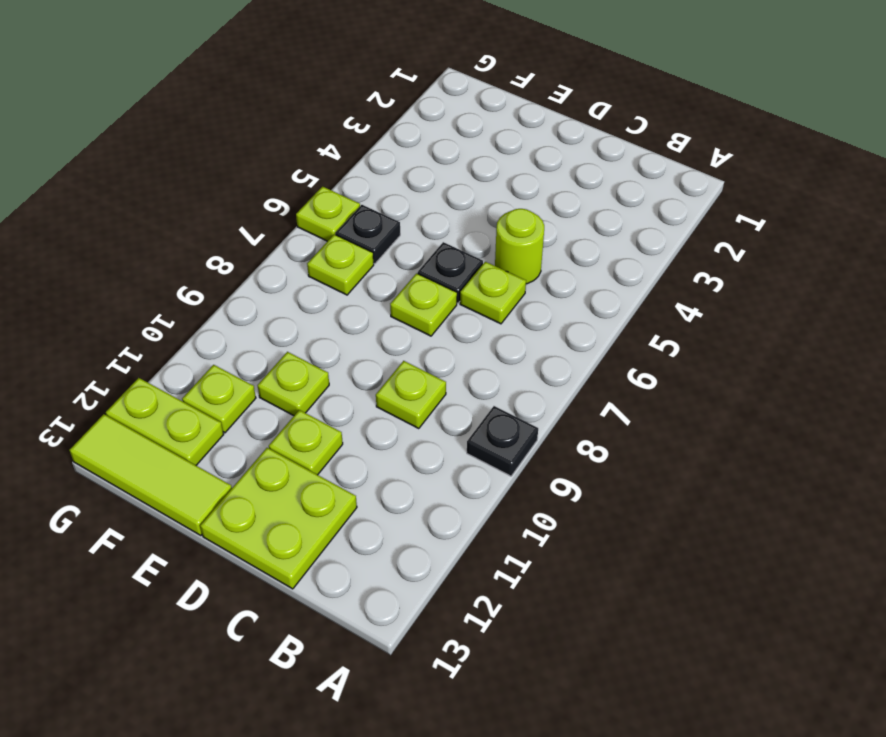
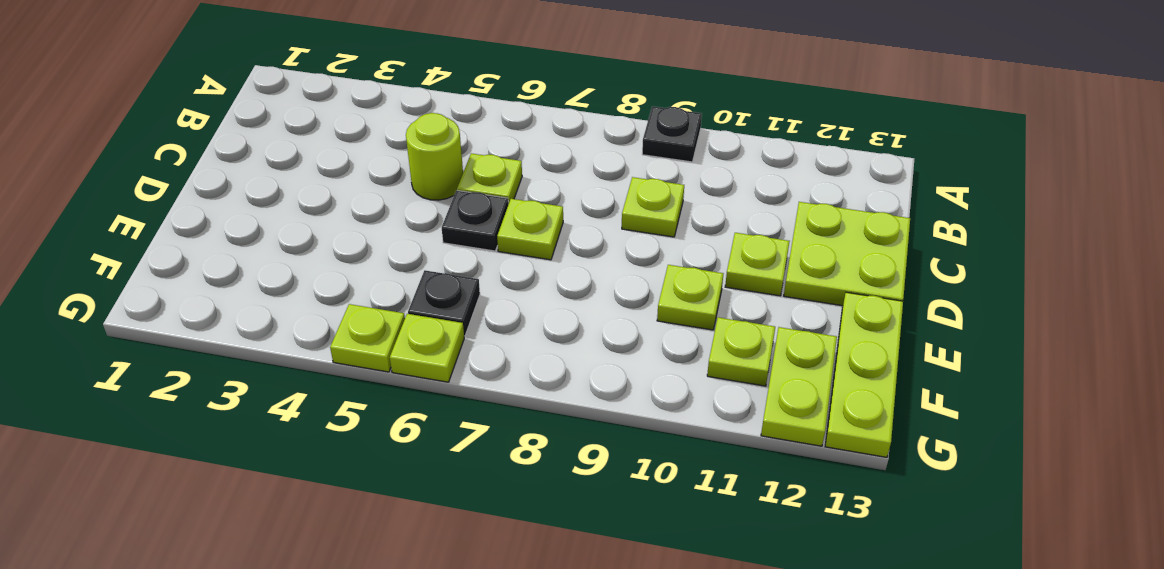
lime 1x3 tile [69,414,232,536] -> lime 1x3 plate [825,292,903,457]
lime 1x1 plate [307,234,374,295] -> lime 1x1 plate moved to [330,304,405,372]

